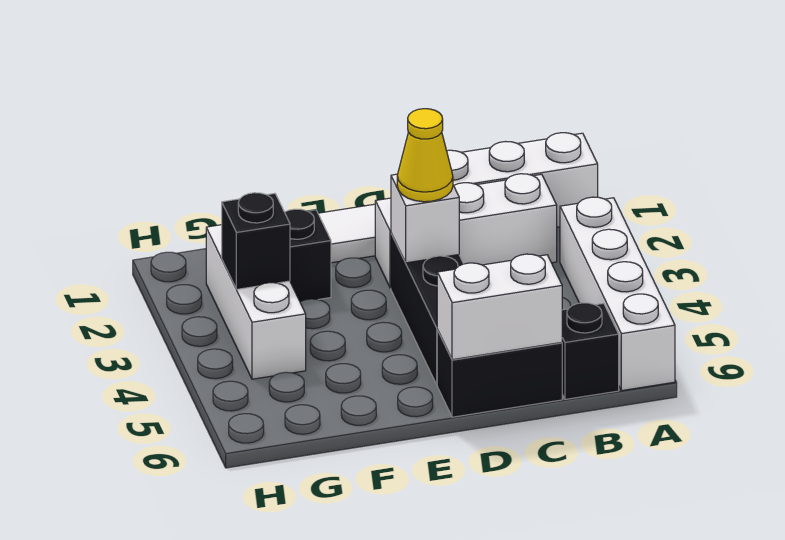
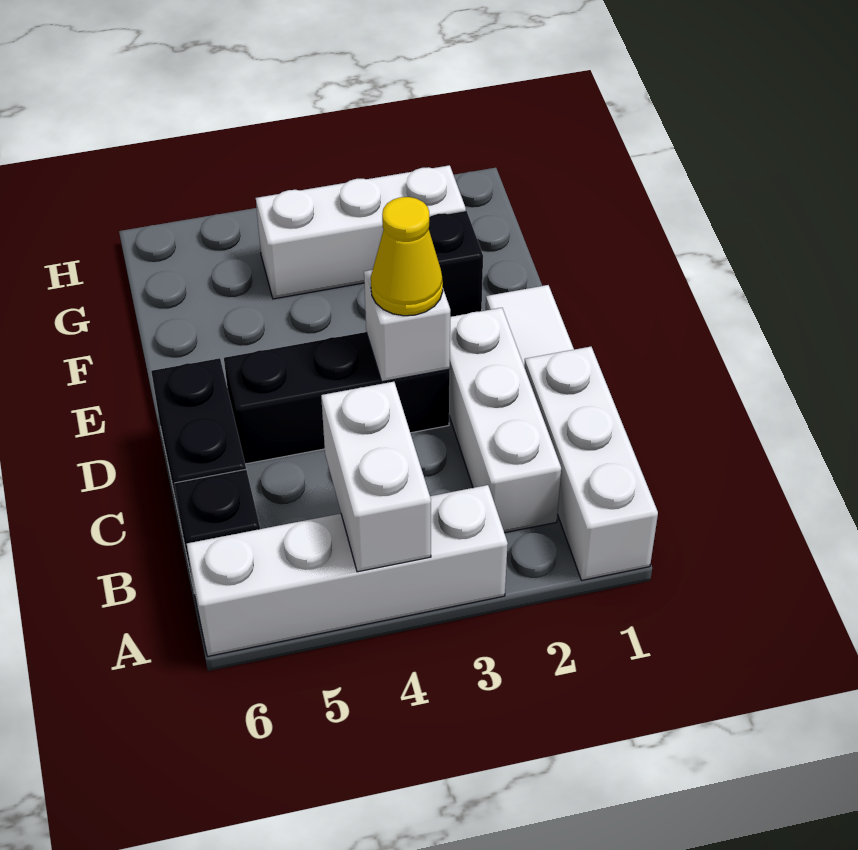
white 1x2 brick [437,254,562,360] -> white 1x2 brick moved to [321,382,431,572]
black 1x1 brick [222,193,290,289] -> none

